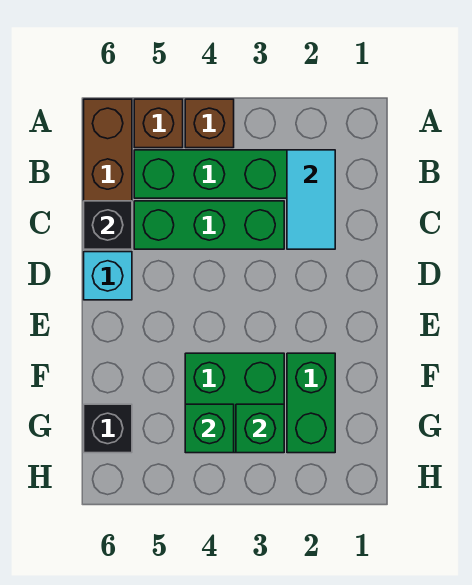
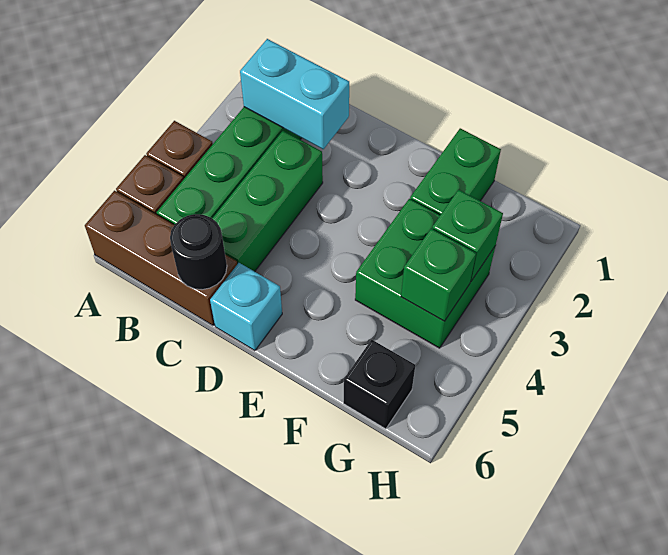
cyan 1x2 tile [287,150,335,249] -> cyan 1x2 brick [240,39,349,149]
black 1x1 brick [84,201,132,249] -> black 1x1 round brick [170,214,227,290]
green 1x2 brick [287,353,335,453] -> green 1x2 brick turned to [410,128,501,215]

